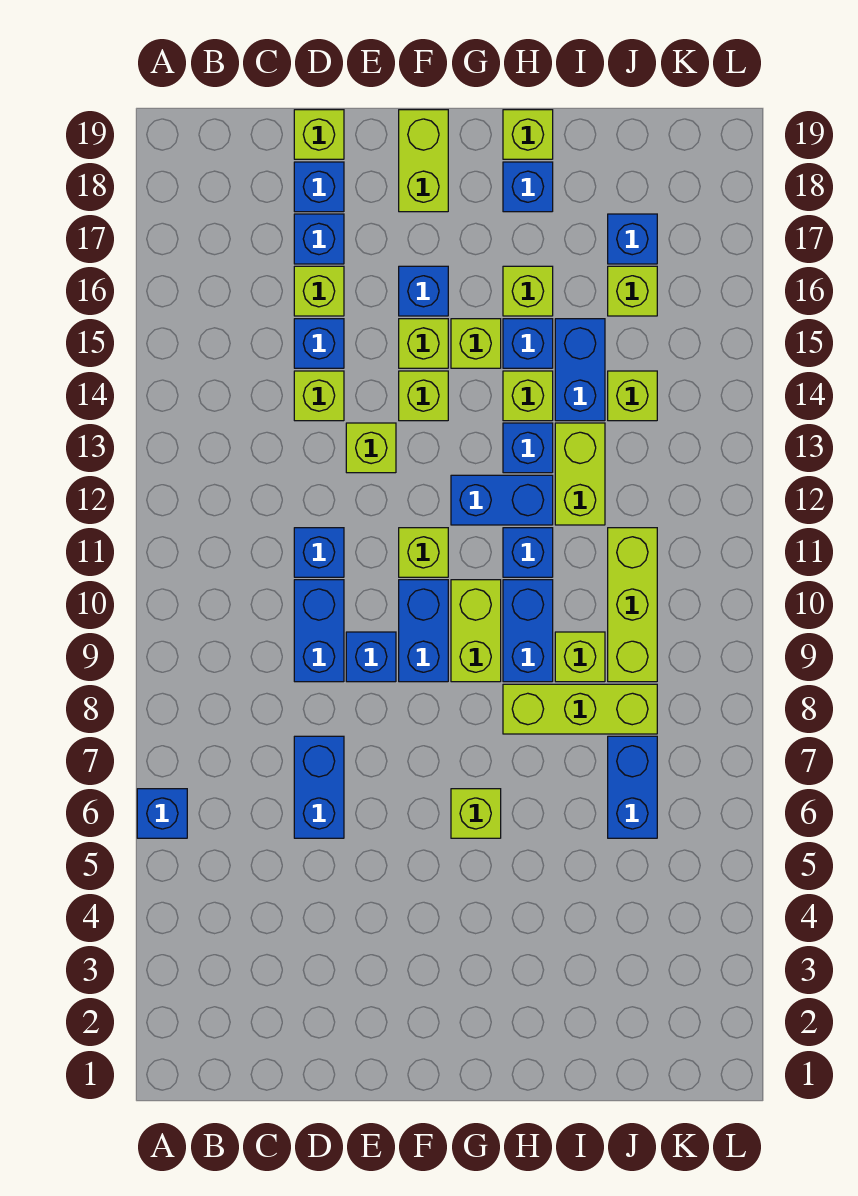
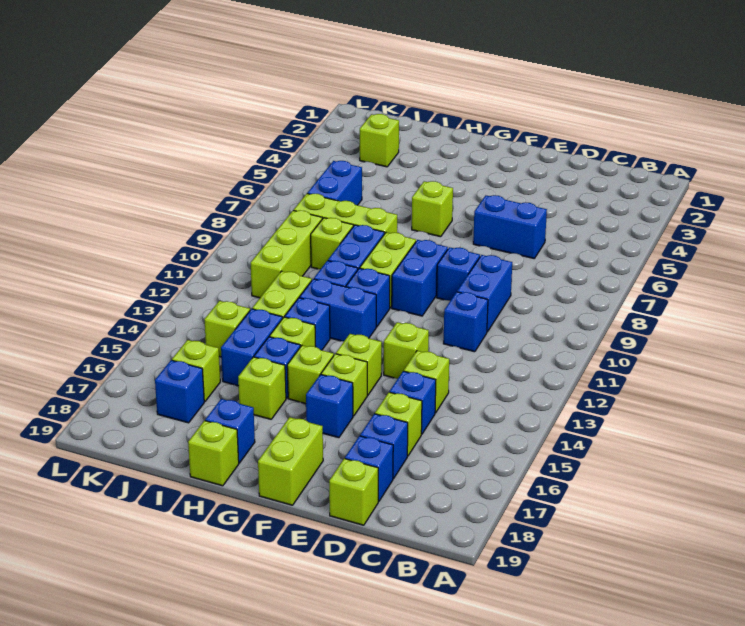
blue 1x1 brick [137,789,187,838] -> blue 1x1 brick moved to [346,268,390,327]
blue 1x2 brick [294,736,344,838] -> blue 1x2 brick turned to [473,195,547,258]
lime 1x1 brick [399,528,448,577] -> lime 1x1 brick moved to [360,114,399,167]

